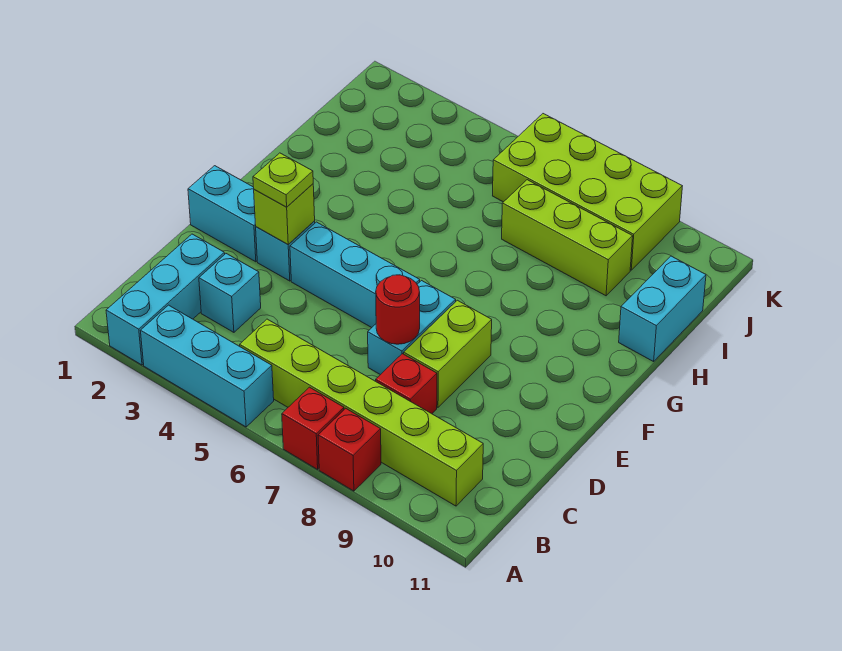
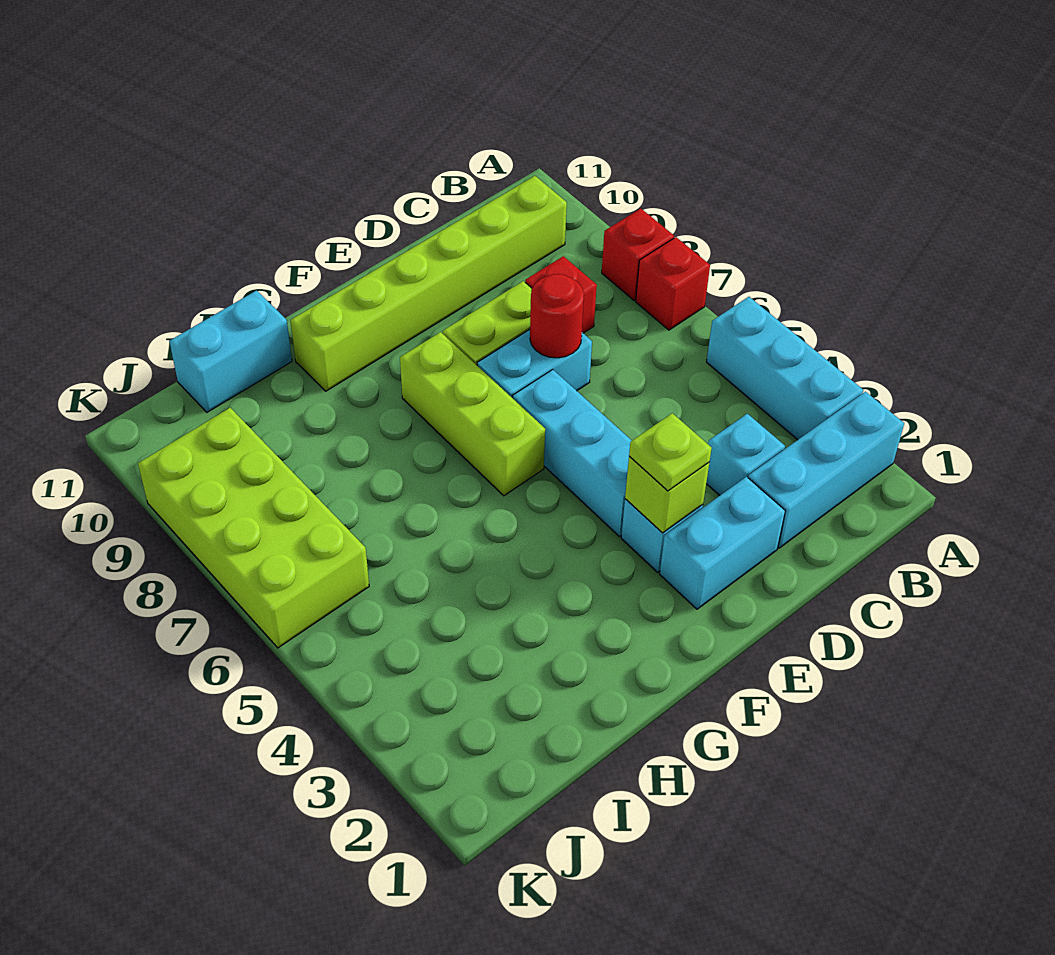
lime 1x6 brick [240,319,483,506] -> lime 1x6 brick turned to [290,176,567,391]
cyan 1x2 brick [188,166,257,262] -> cyan 1x2 brick turned to [660,477,785,609]
lime 1x3 brick [502,180,633,296] -> lime 1x3 brick moved to [400,332,545,496]

